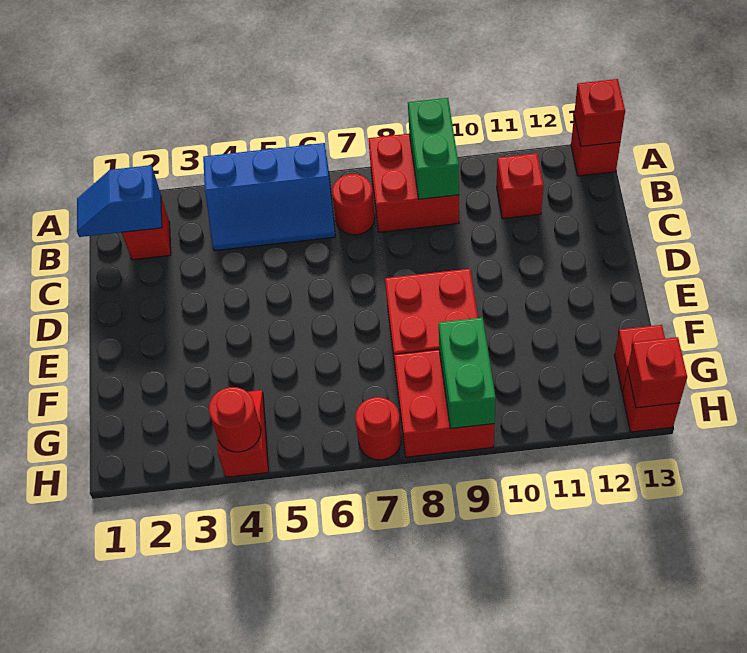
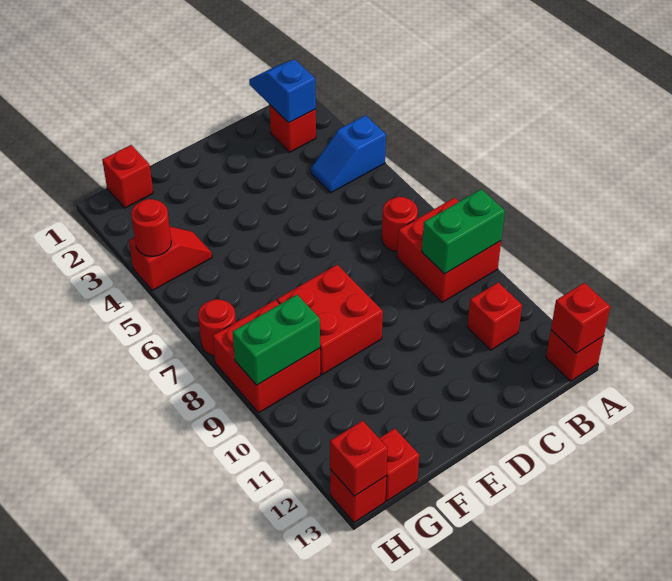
blue 2x3 slope [203,143,335,251] -> blue 1x2 slope [311,115,386,193]
none -> red 1x1 brick [102,145,153,208]

